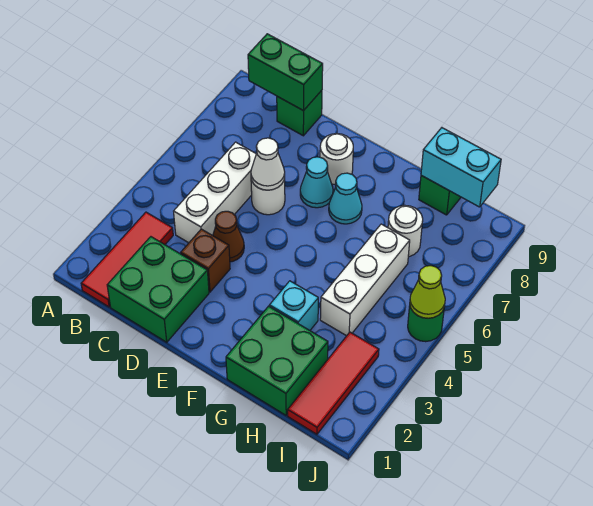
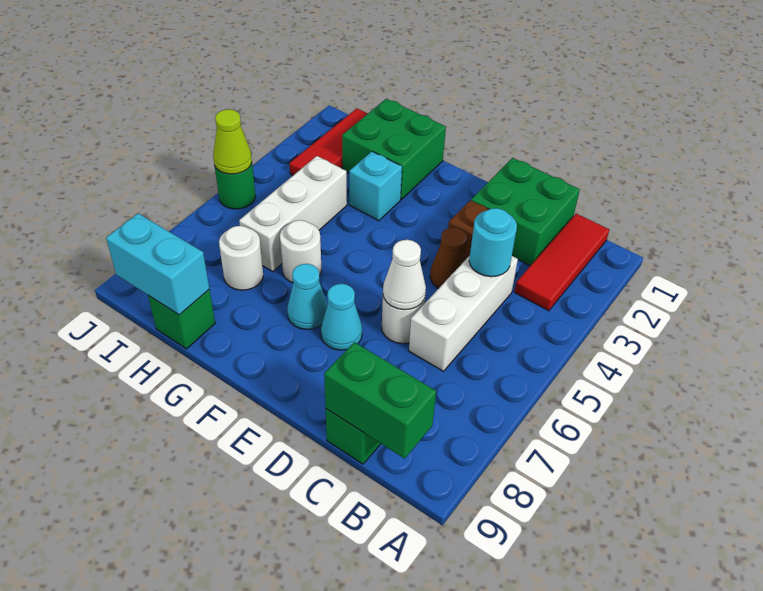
none -> cyan 1x1 round brick [469,208,517,277]
white 1x1 round brick [320,134,353,185] -> white 1x1 round brick moved to [280,220,321,283]

